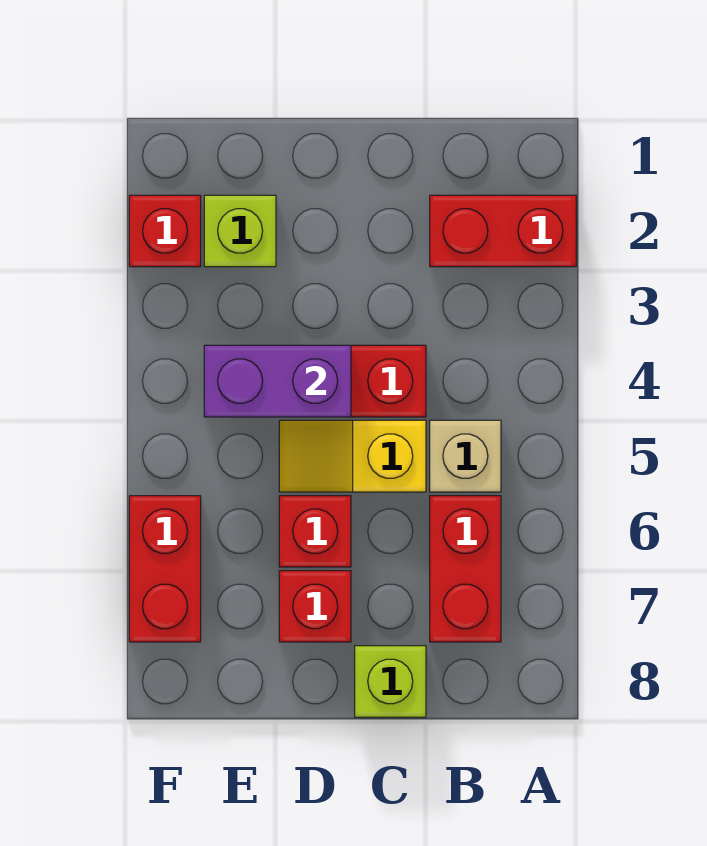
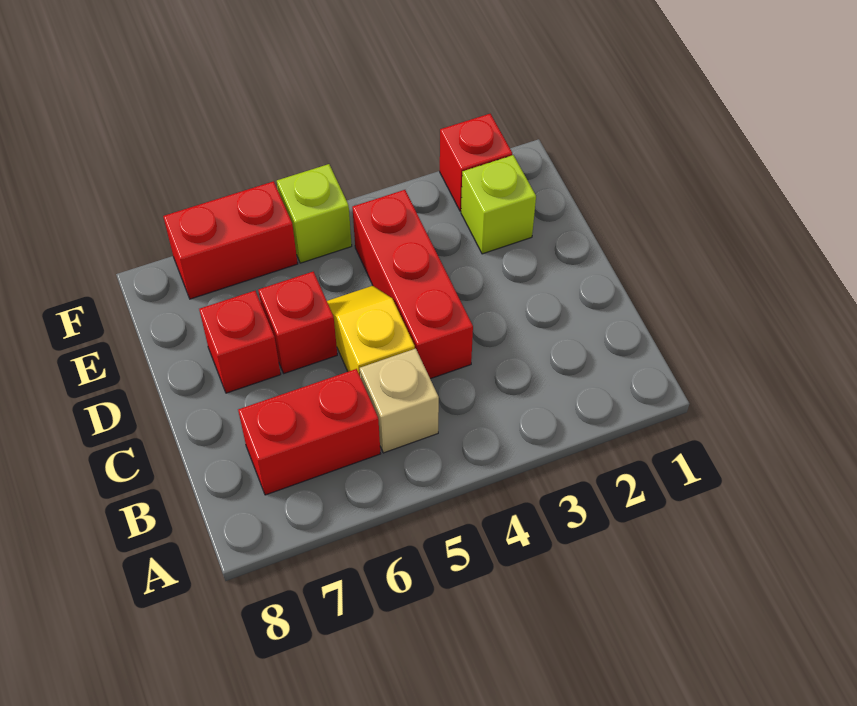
red 1x2 brick [430,195,576,267] -> none
lime 1x1 brick [355,646,426,717] -> lime 1x1 brick moved to [277,164,352,263]
purple 1x2 brick [204,345,351,417] -> none

